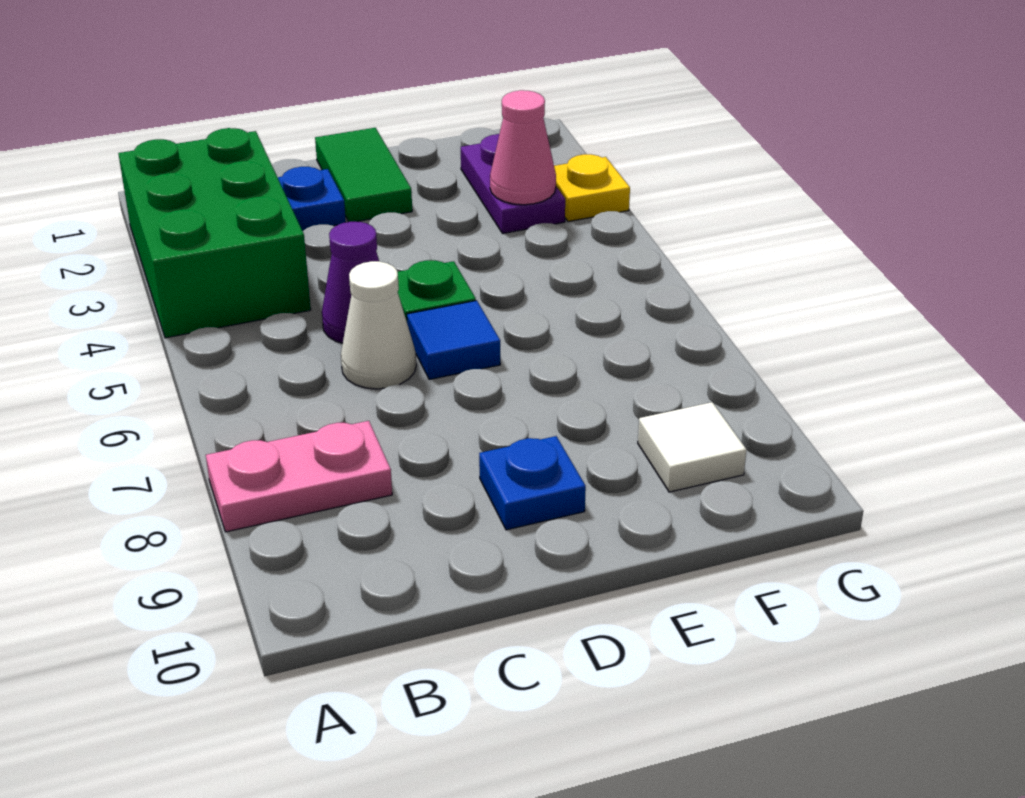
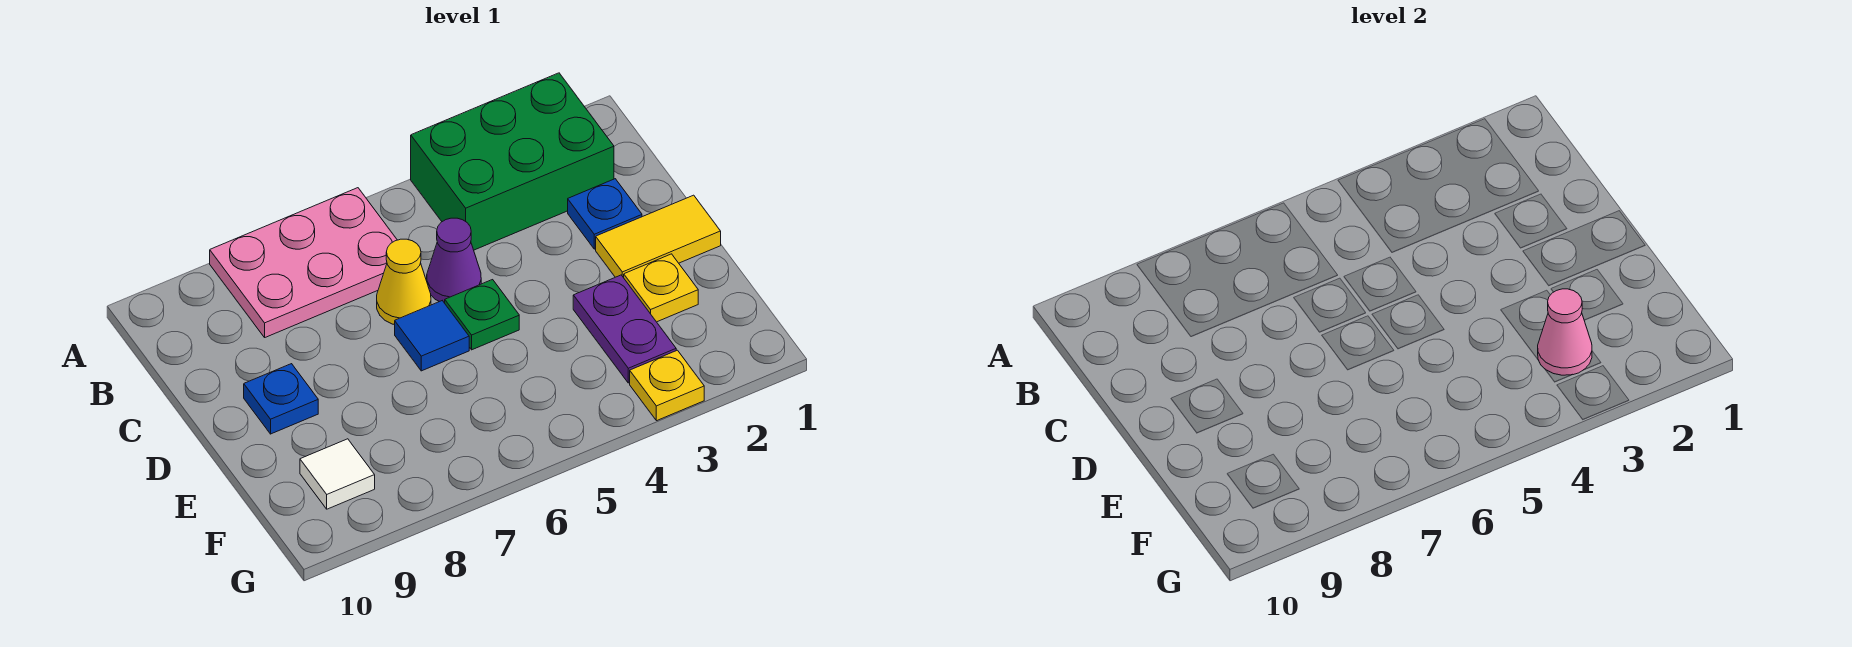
pink 1x2 plate [206,421,392,532] -> pink 2x3 plate [210,188,397,337]
white 1x1 cone [341,261,416,389] -> yellow 1x1 cone [377,239,431,325]
green 1x2 tile [315,128,412,222] -> yellow 1x2 tile [596,195,721,278]
none -> yellow 1x1 plate [624,254,698,322]
purple 1x2 plate [461,134,565,233] -> purple 1x2 plate turned to [573,275,676,383]

